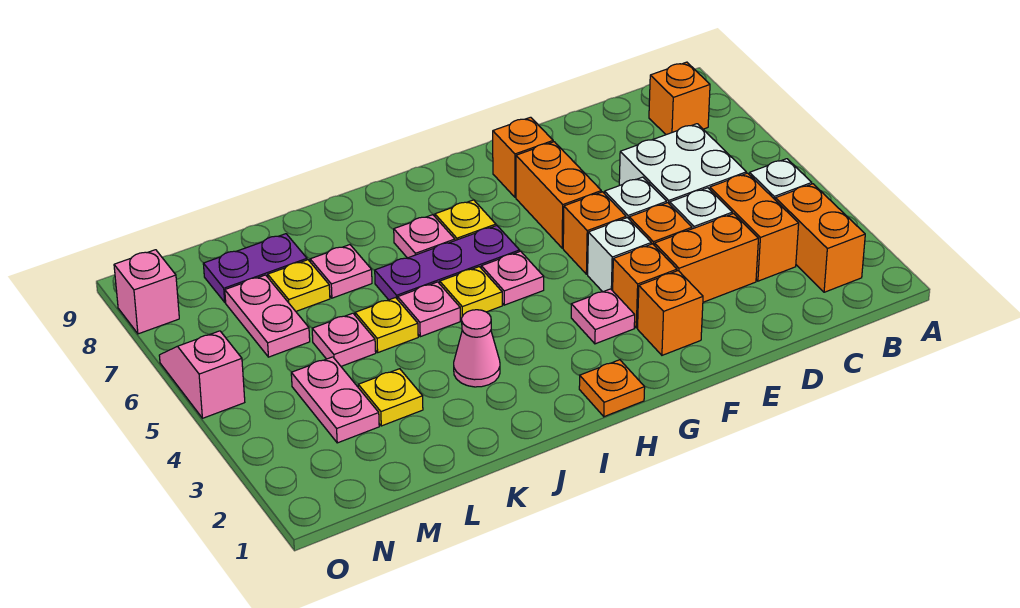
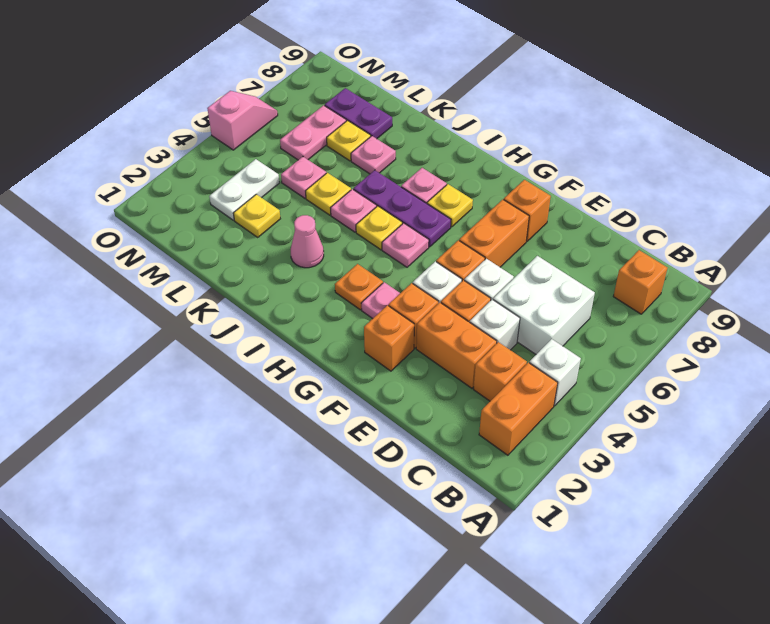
orange 1x2 brick [710,173,799,281] -> orange 1x1 brick [473,342,527,401]
orange 1x1 plate [579,360,645,417] -> orange 1x1 plate moved to [335,264,383,310]
pink 1x2 plate [291,357,379,443] -> white 1x2 plate [209,159,280,220]
pink 1x1 brick [114,250,179,334] -> none

